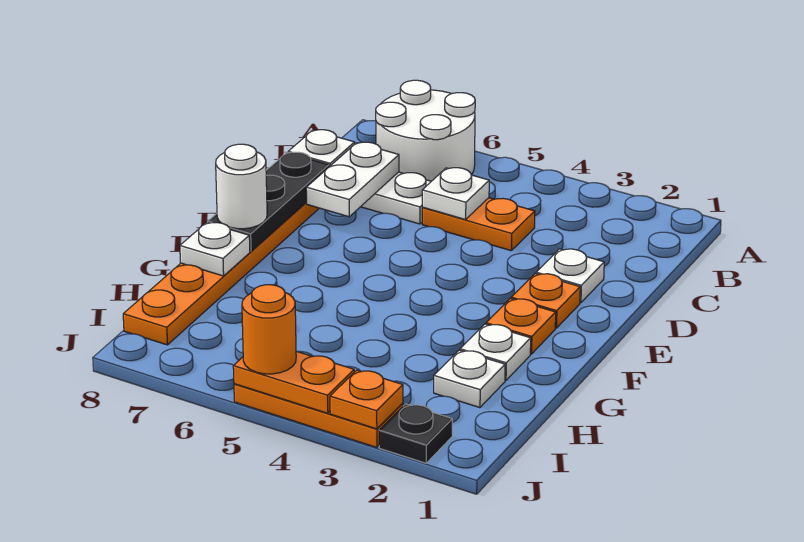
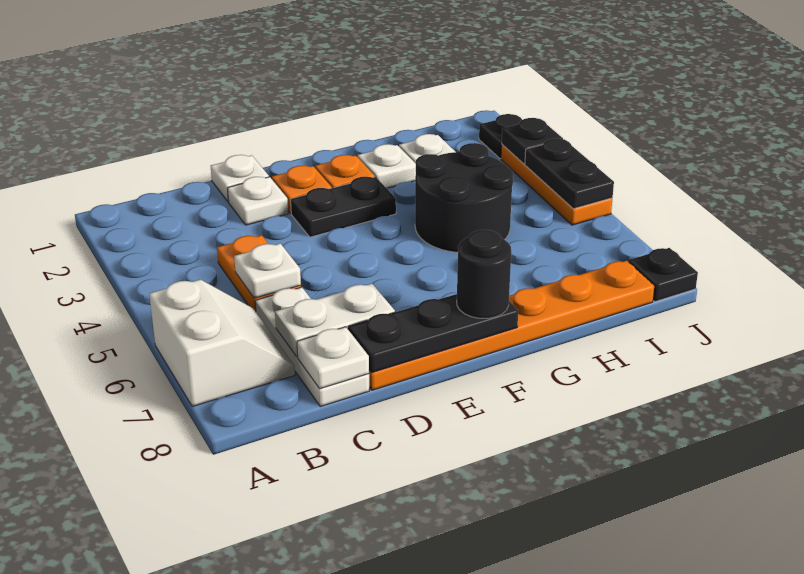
white 2x2 round brick [376,80,475,181] -> white 2x2 slope [149,279,295,406]
none -> black 1x2 plate [291,177,396,237]
white 1x1 round brick [216,144,267,229] -> black 1x1 round brick [457,230,511,318]
none -> black 2x2 round brick [415,143,513,252]
white 1x1 plate [180,223,250,276] -> white 1x1 plate moved to [211,155,269,202]
orange 1x1 plate [330,370,403,429] -> black 1x1 plate [502,118,563,164]
orange 1x2 plate [233,351,354,413] -> black 1x2 plate [525,138,614,209]
orange 1x1 round brick [242,285,296,374] -> none
none -> black 1x1 plate [629,248,698,301]

